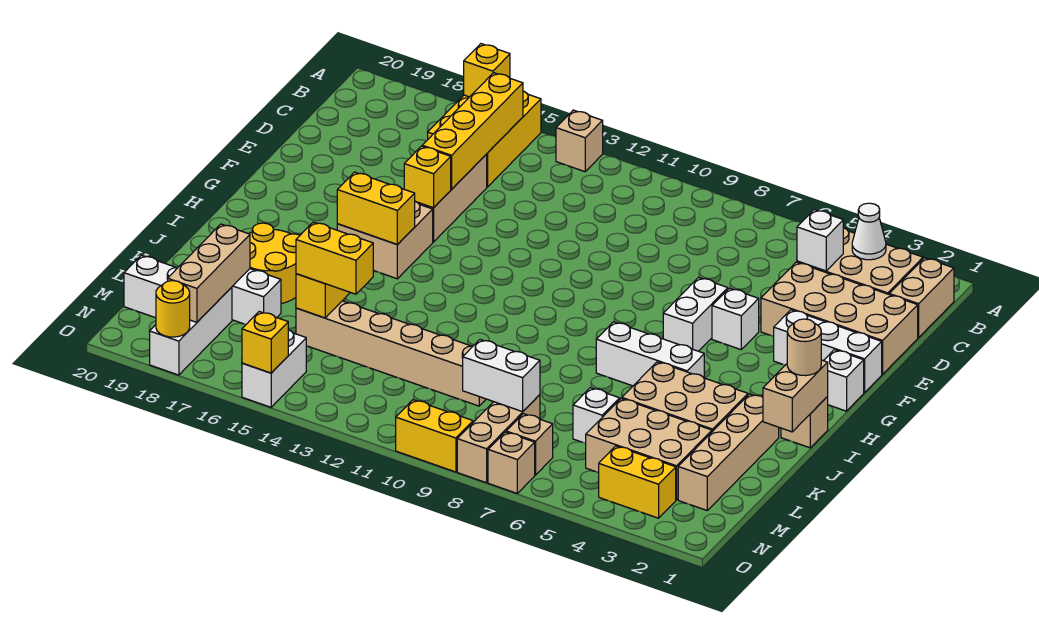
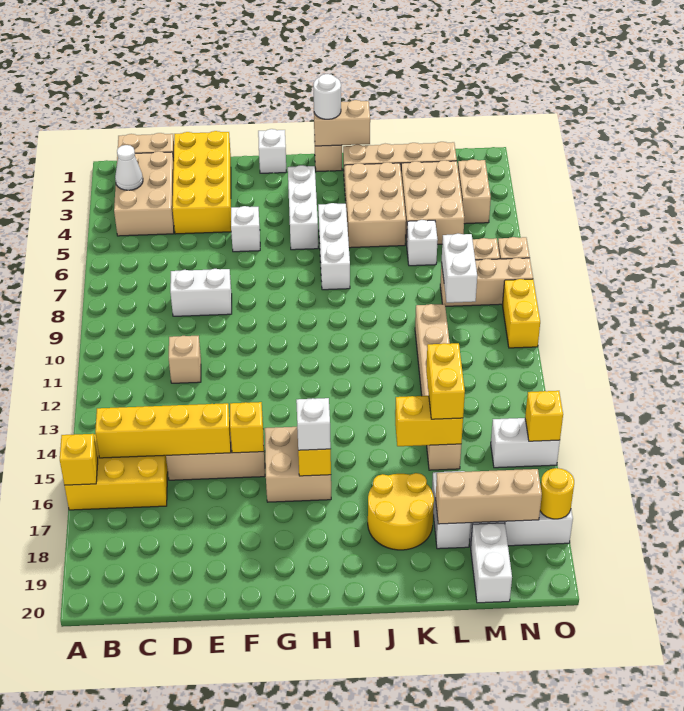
tan 1x1 brick [556,110,603,172] -> tan 1x1 brick moved to [169,336,201,383]
white 1x1 brick [797,210,843,271] -> white 1x1 brick moved to [296,398,331,450]
tan 2x4 brick [761,262,918,374] -> yellow 2x4 brick [172,131,231,234]
white 1x3 brick [773,310,882,393] -> white 1x3 brick moved to [288,165,318,250]
white 1x2 brick [663,277,728,351] -> white 1x2 brick moved to [170,269,232,316]
tan 1x1 round brick [787,319,821,376] -> white 1x1 round brick [313,74,341,119]
yellow 1x2 brick [599,446,676,518] -> tan 1x2 brick [458,159,491,224]

